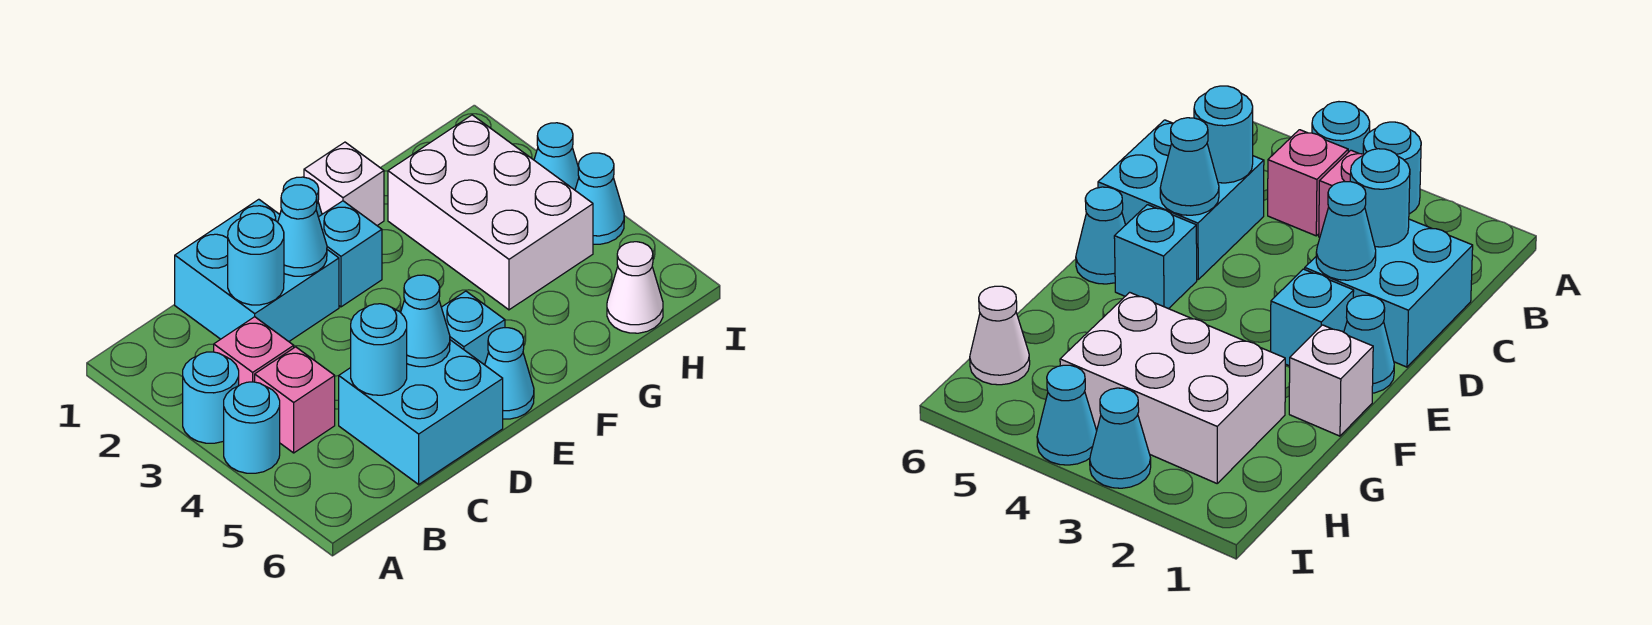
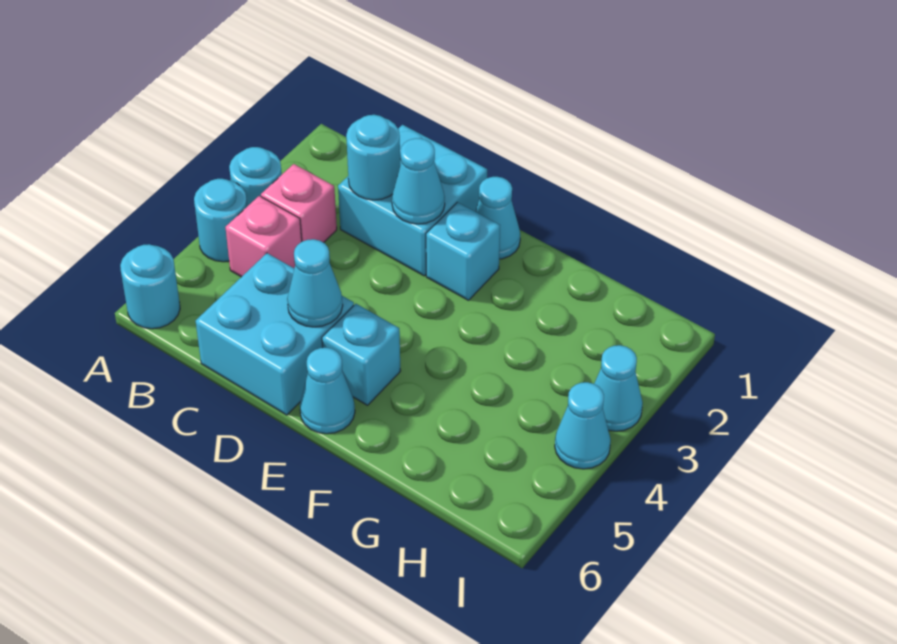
cyan 1x1 round brick [351,304,407,395] -> cyan 1x1 round brick moved to [120,244,180,329]
white 1x1 brick [304,142,384,225] -> none
white 2x3 brick [388,115,593,310] -> none
white 1x1 cone [607,242,663,333] -> none

